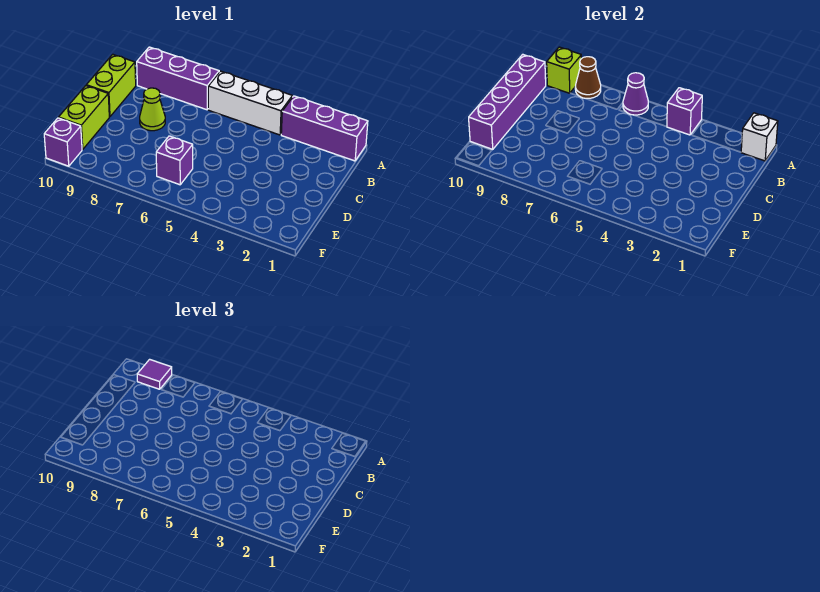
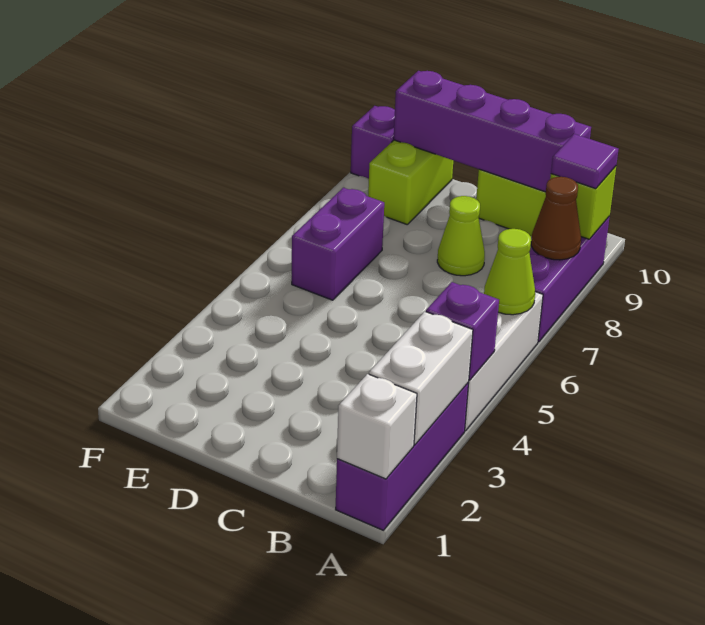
none -> white 1x2 brick [369,311,473,445]
purple 1x1 cone [623,73,648,115] -> lime 1x1 cone [484,229,535,315]
lime 1x2 brick [59,86,109,149] -> lime 1x2 brick turned to [368,140,453,225]
purple 1x1 brick [156,136,193,185] -> purple 1x2 brick [292,188,384,300]

